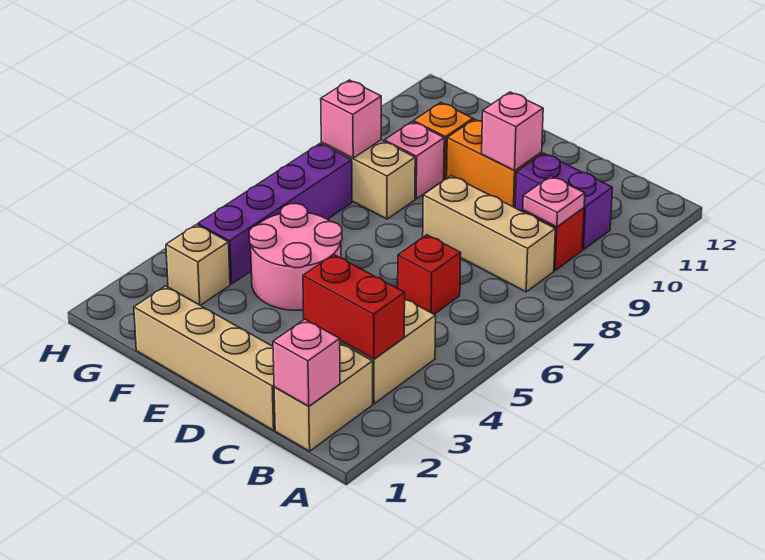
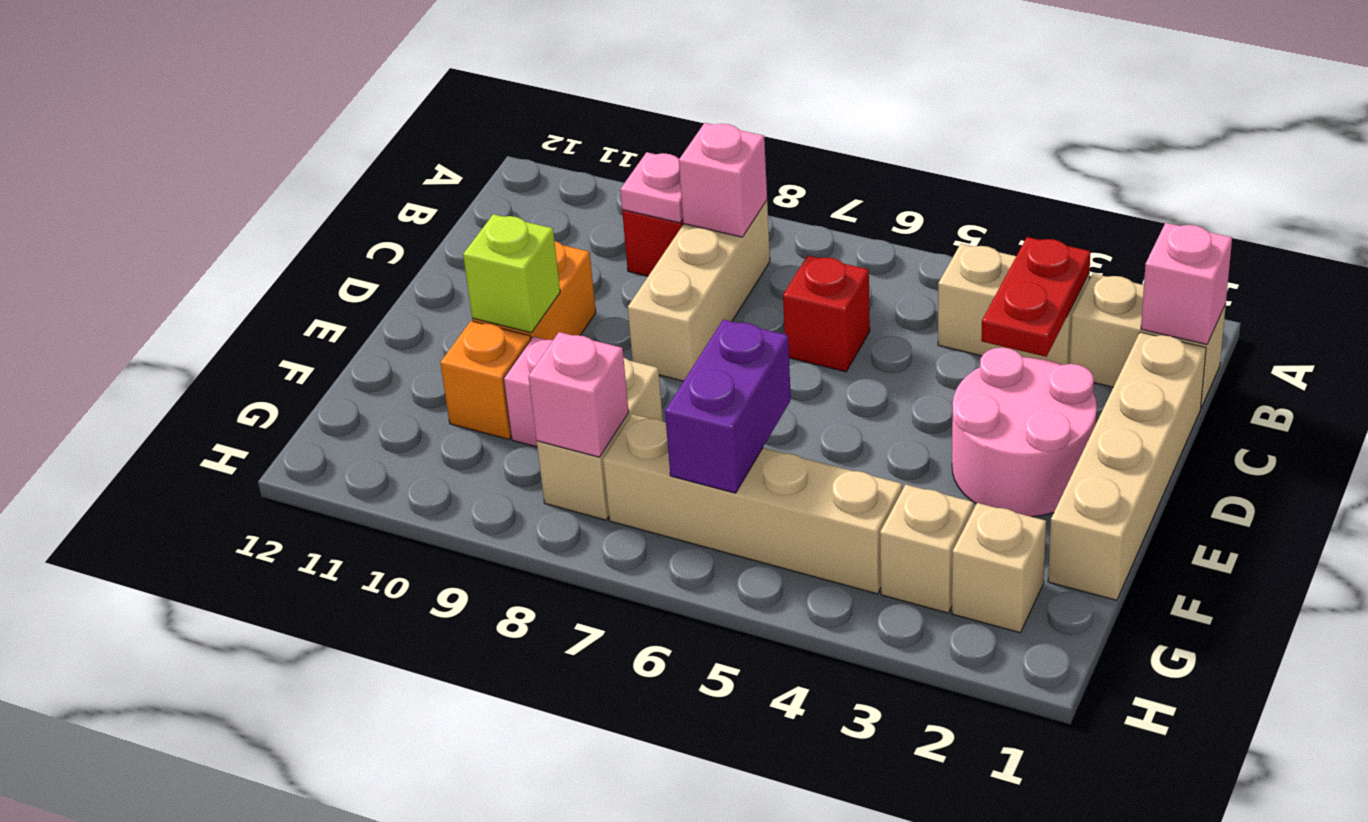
red 1x2 brick [303,254,405,359] -> red 1x2 plate [981,237,1091,357]
purple 1x2 brick [515,153,612,250] -> purple 1x2 brick moved to [665,320,791,493]
pink 1x1 brick [482,92,543,170] -> pink 1x1 brick moved to [679,123,767,237]
pink 2x2 round brick [249,204,342,310] -> pink 2x2 round brick moved to [952,348,1097,517]
none -> lime 1x1 brick [463,214,560,333]
none -> tan 1x1 brick [952,503,1046,633]
purple 1x4 brick [198,144,352,284] -> tan 1x4 brick [603,414,902,594]

